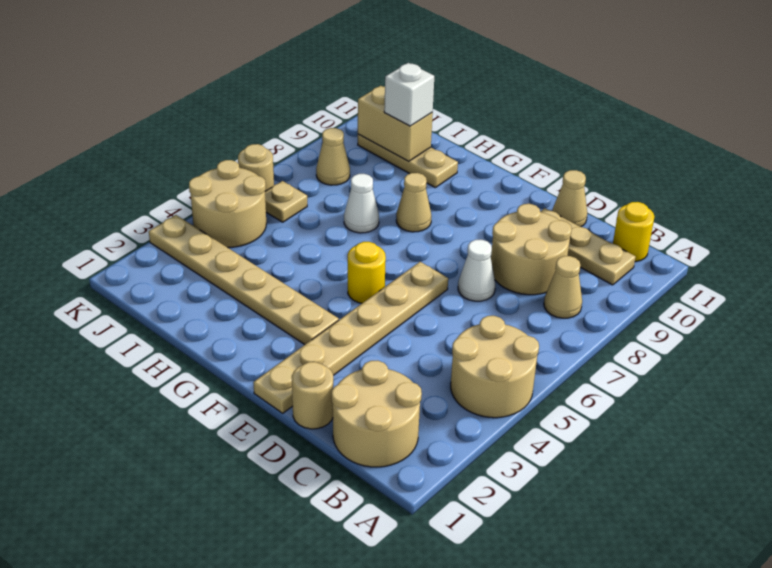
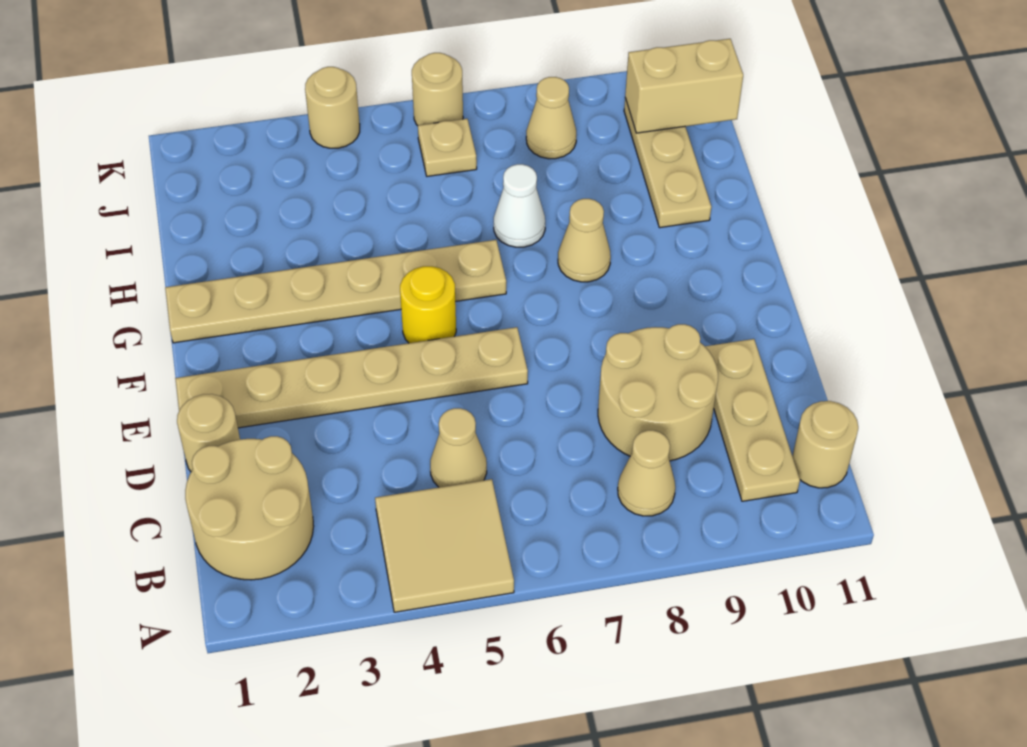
tan 2x2 round brick [451,316,539,418] -> tan 2x2 tile [375,479,514,612]
yellow 1x1 round brick [613,202,655,262] -> tan 1x1 round brick [792,401,858,488]
white 1x1 cone [458,240,496,301] -> none
tan 1x1 cone [552,170,587,227] -> tan 1x1 cone moved to [430,408,487,487]
tan 1x6 plate [149,215,339,345] -> tan 1x6 plate turned to [165,240,506,343]
tan 1x2 brick [358,86,433,162] -> tan 1x2 brick turned to [625,39,743,133]
white 1x1 brick [384,63,434,126] -> none
tan 2x2 round brick [189,160,266,248] -> tan 1x1 round brick [305,67,360,148]

